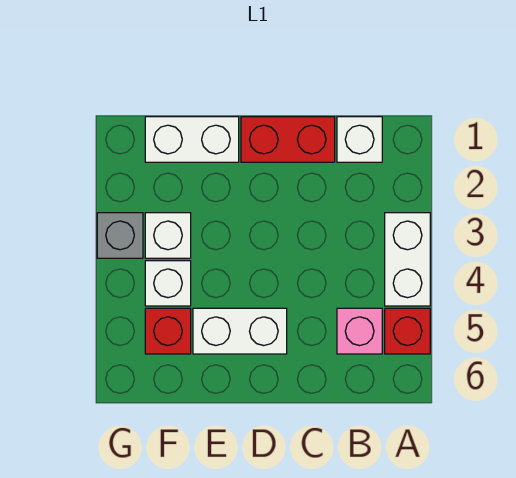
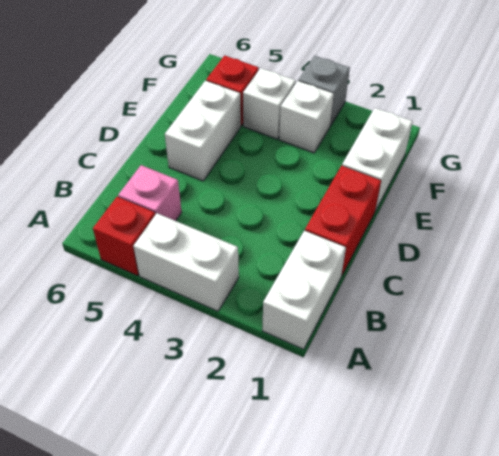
white 1x1 brick [337,117,382,162] -> white 1x2 brick [262,231,346,349]

